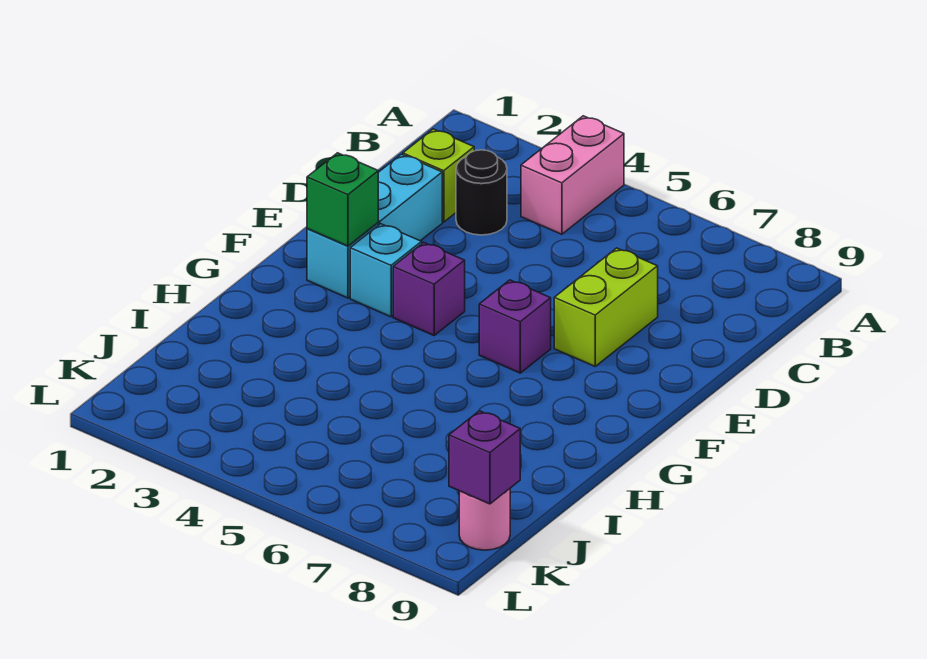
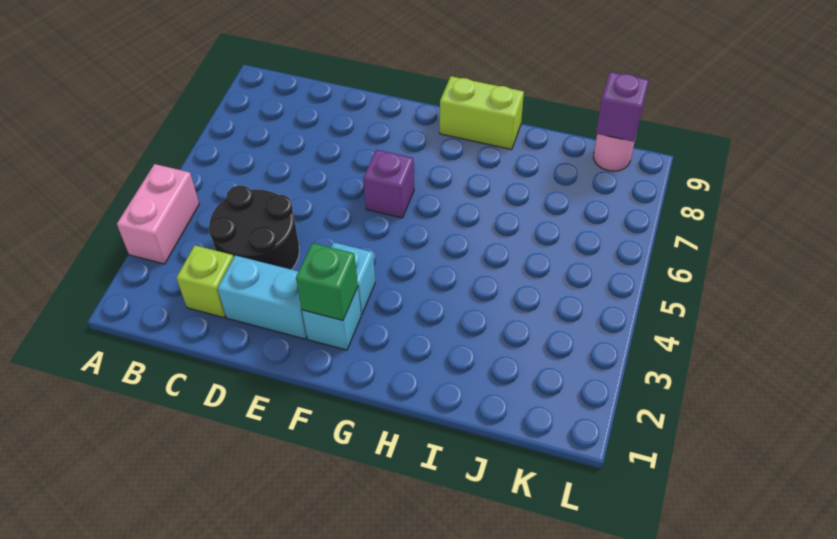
pink 1x2 brick [521,116,624,234] -> pink 1x2 brick turned to [117,164,199,264]
black 1x1 round brick [456,150,507,235] -> black 2x2 round brick [208,186,299,270]
lime 1x2 brick [554,248,658,366] -> lime 1x2 brick moved to [440,76,524,150]
purple 1x1 brick [393,242,465,335] -> none

